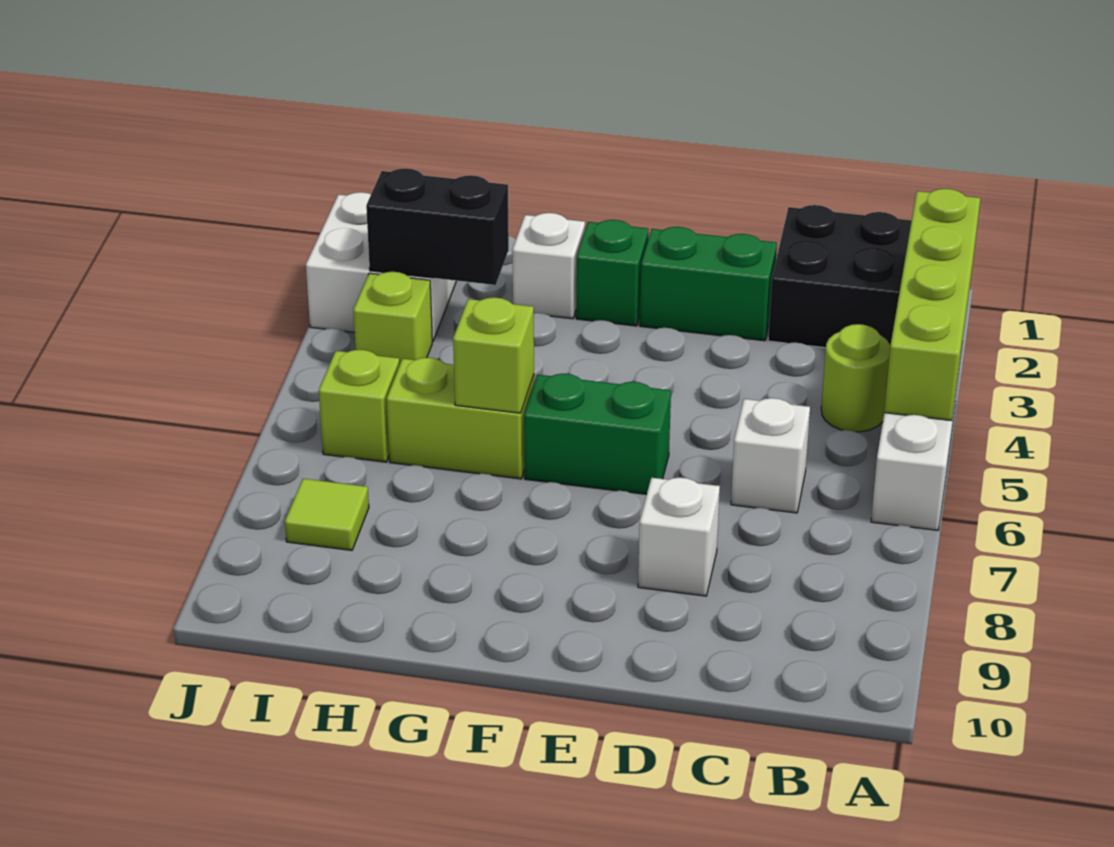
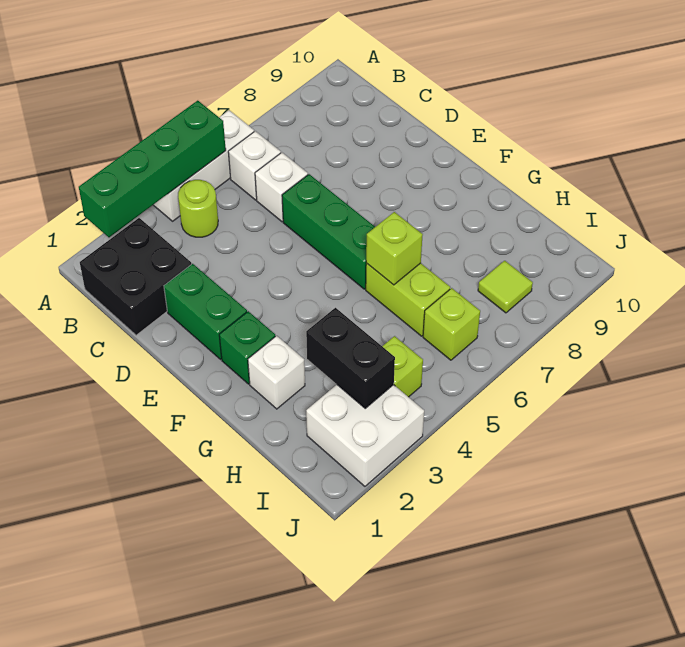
lime 1x4 brick [884,189,980,421] -> green 1x4 brick [79,101,226,237]
white 1x1 brick [638,477,720,596] -> white 1x1 brick moved to [228,131,281,200]
green 1x2 brick [524,374,671,494] -> green 1x3 brick [282,174,375,289]

